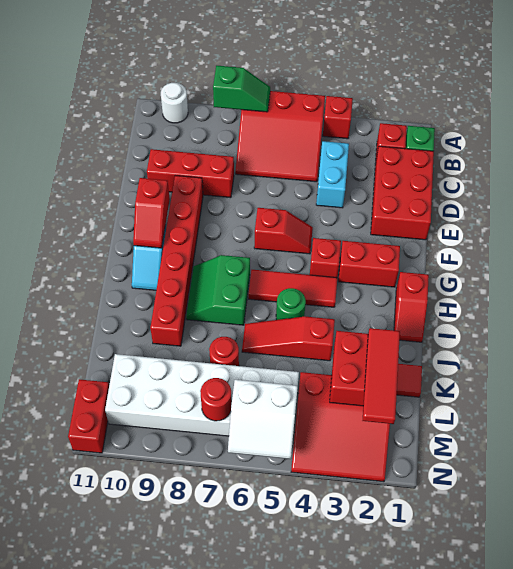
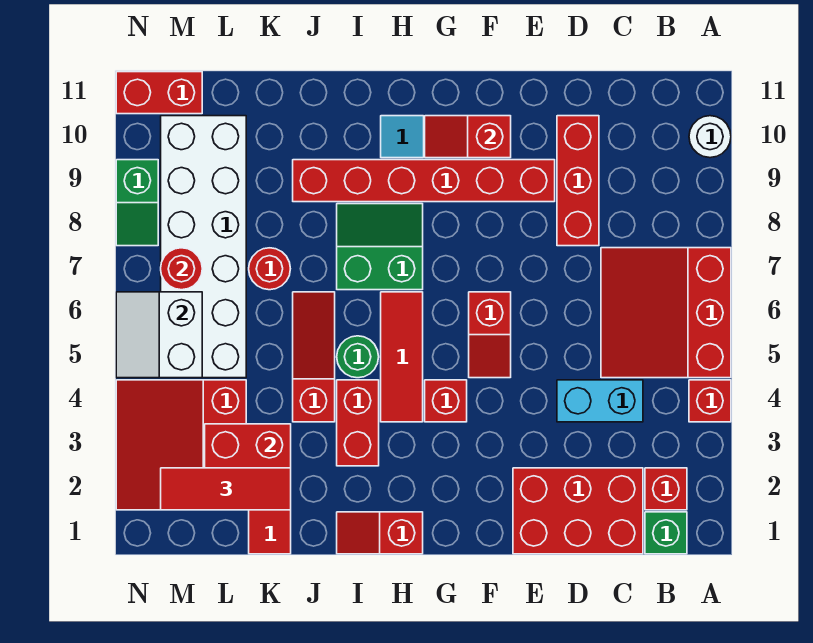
green 1x2 slope [213,66,270,112] -> green 1x2 slope moved to [116,160,158,246]
red 1x2 brick [338,241,400,287] -> red 1x2 brick moved to [337,380,379,466]

